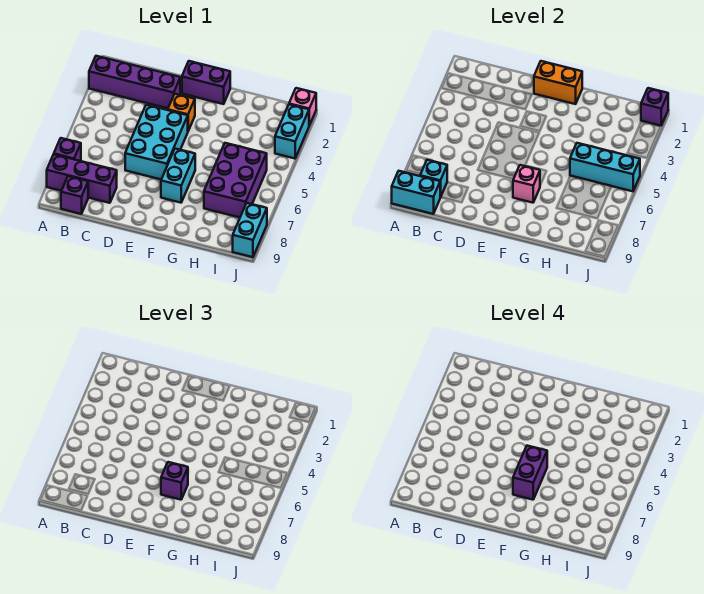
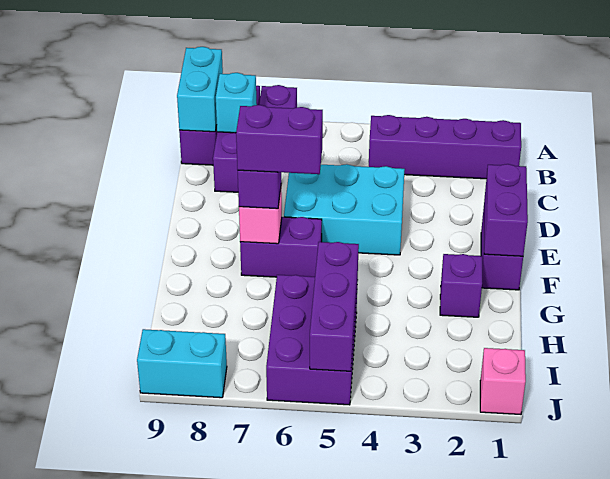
purple 1x4 brick [89,56,180,108] -> purple 1x4 brick turned to [369,115,521,179]
orange 1x2 brick [534,61,582,104] -> purple 1x2 brick [484,164,528,256]
orange 1x1 brick [168,94,195,131] -> none
cyan 1x2 brick [161,149,195,203] -> purple 1x2 brick [240,217,322,277]
purple 2x3 brick [204,143,267,217] -> purple 2x3 brick turned to [266,275,358,405]
cyan 1x3 brick [570,143,640,191] -> purple 1x3 brick [310,242,359,371]
purple 1x1 brick [641,88,668,126] -> purple 1x1 brick moved to [440,254,482,317]
cyan 1x2 brick [275,104,309,158] -> none

